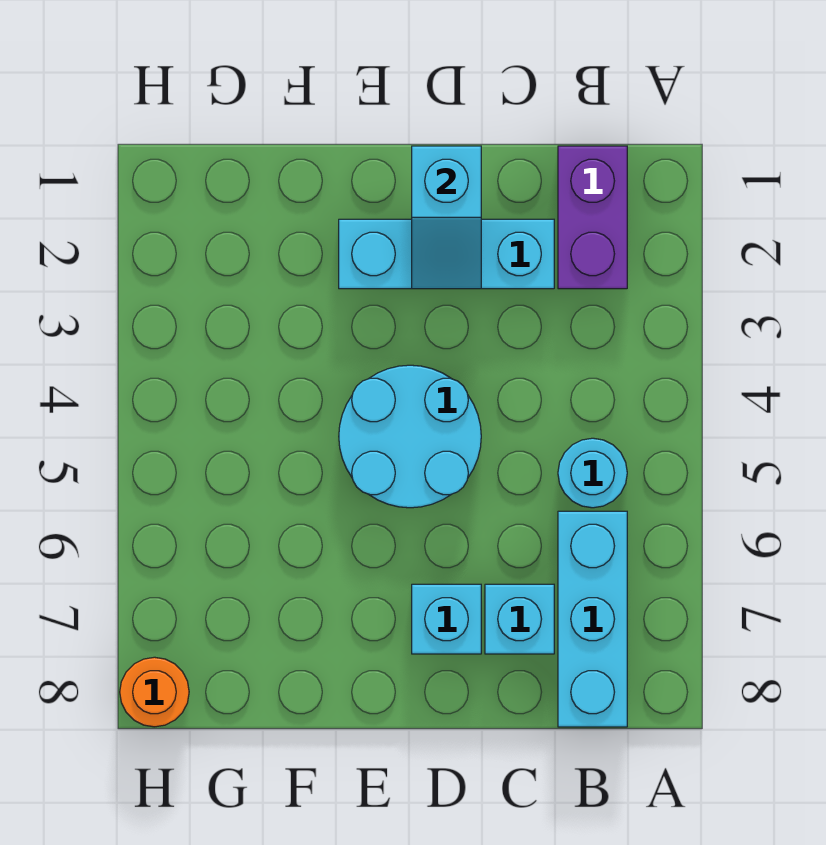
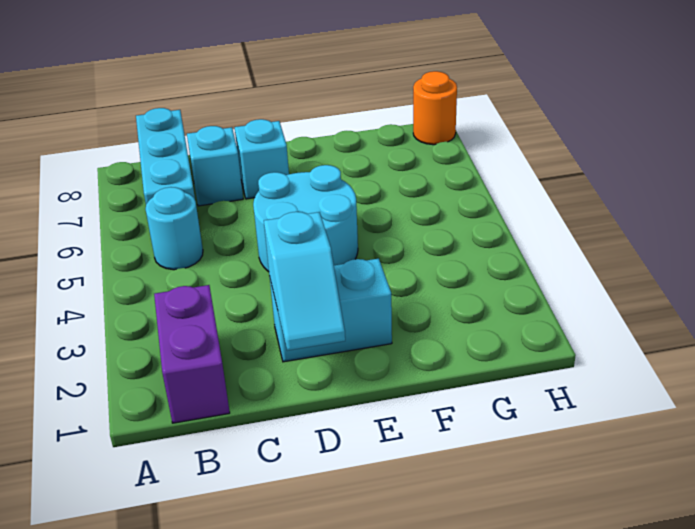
cyan 1x3 brick [339,219,554,289] -> cyan 1x2 brick [270,259,392,362]
cyan 1x2 slope [412,146,481,289] -> cyan 1x2 slope turned to [264,212,345,351]

